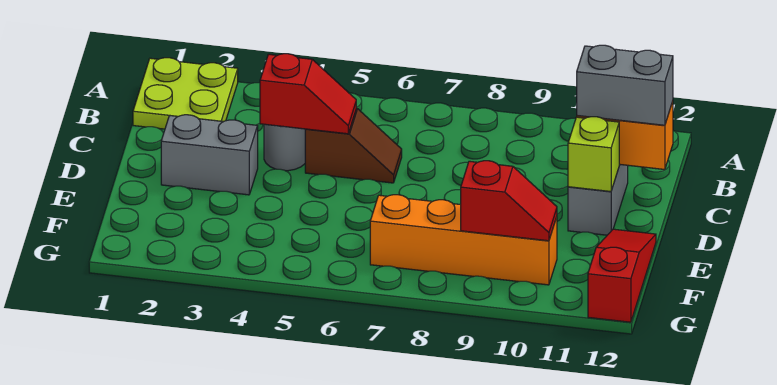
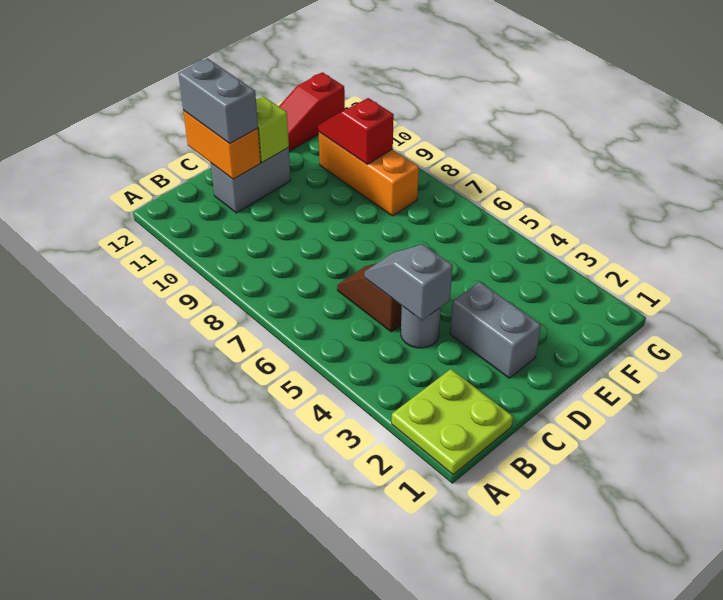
red 1x2 slope [260,54,356,134] -> grey 1x2 slope [364,244,453,320]
orange 1x4 brick [370,195,557,285] -> orange 1x3 brick [319,132,419,216]

